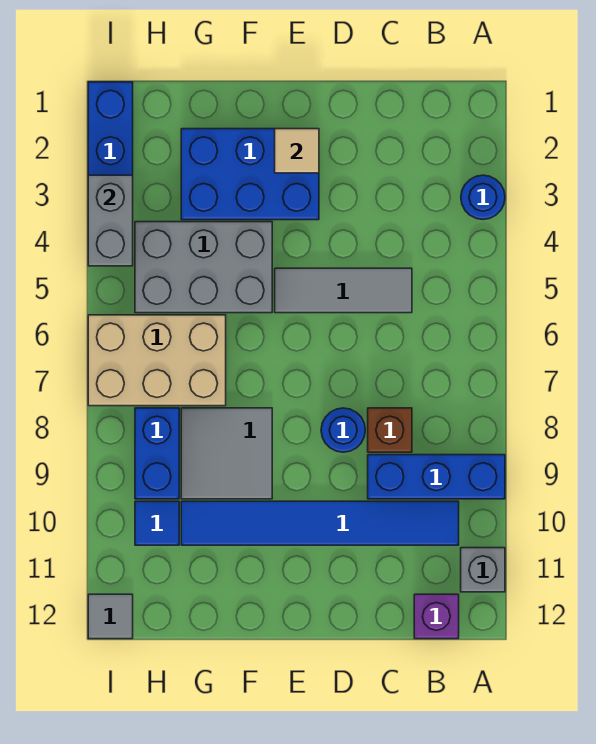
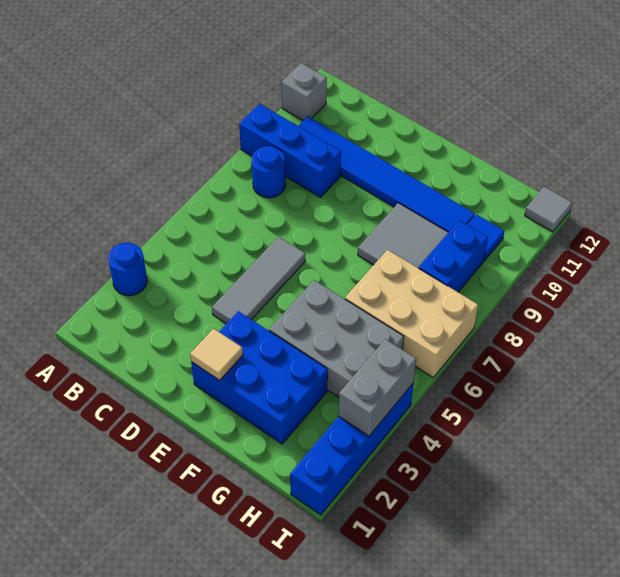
purple 1x1 brick [414,594,459,639] -> none
grey 1x3 tile [275,268,412,313] -> grey 1x3 tile turned to [212,237,305,324]
brown 1x1 brick [368,408,412,452] -> none
blue 1x1 round brick [321,408,365,452] -> blue 1x1 round brick moved to [252,146,286,198]

